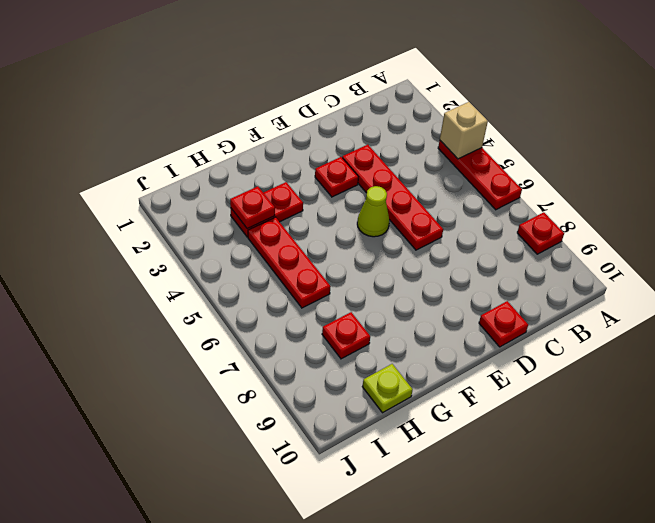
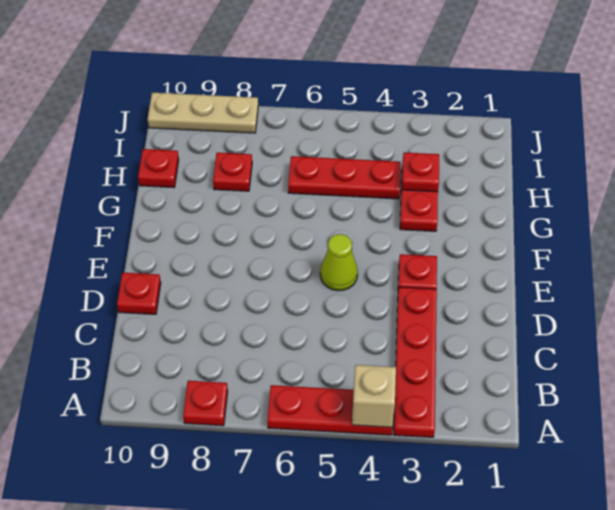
red 1x4 plate [342,145,443,250] -> red 1x4 plate turned to [394,287,437,437]
lime 1x1 plate [362,364,413,413] -> red 1x1 plate [138,149,179,188]
none -> tan 1x3 plate [148,93,258,133]

